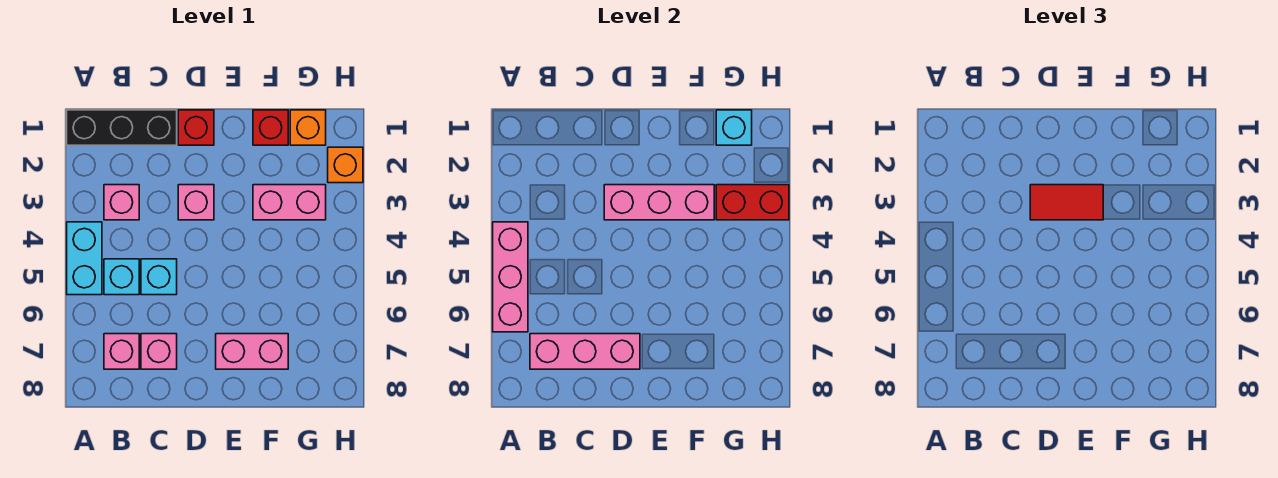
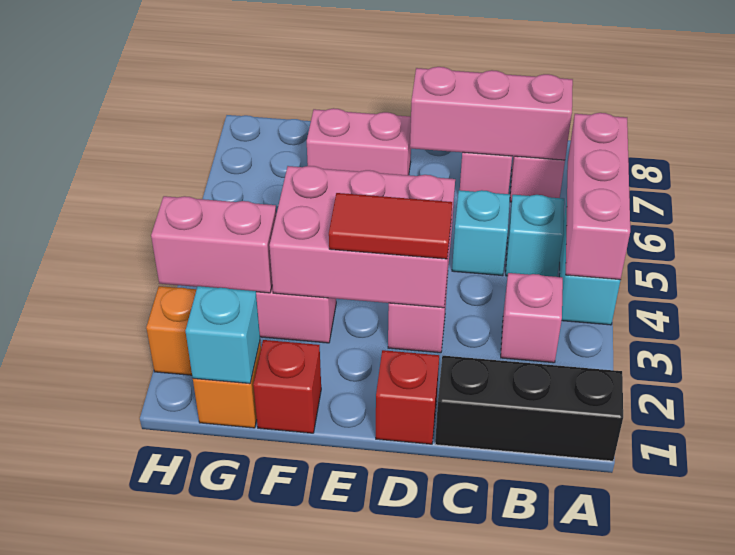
pink 1x3 brick [604,185,714,220] -> pink 2x3 brick [269,166,455,308]
red 1x2 brick [716,185,789,220] -> pink 1x2 brick [151,196,276,293]

